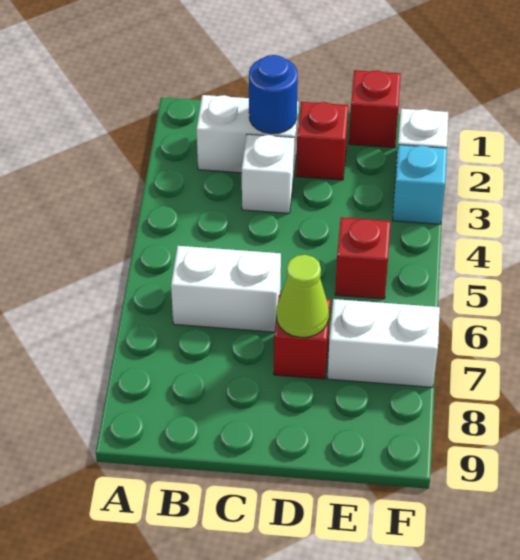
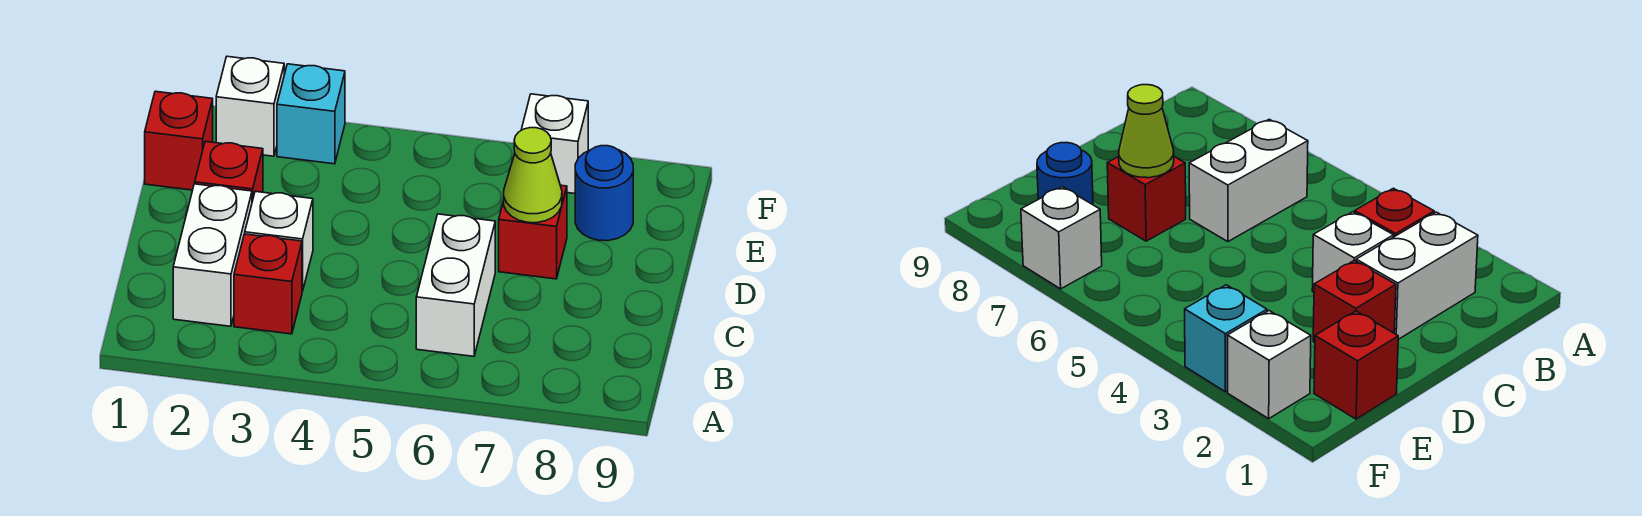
blue 1x1 round brick [249,55,298,134] -> blue 1x1 round brick moved to [575,146,633,241]
red 1x1 brick [335,217,391,299] -> red 1x1 brick moved to [234,234,302,334]
white 1x2 brick [328,299,440,387] -> white 1x1 brick [521,94,588,194]

